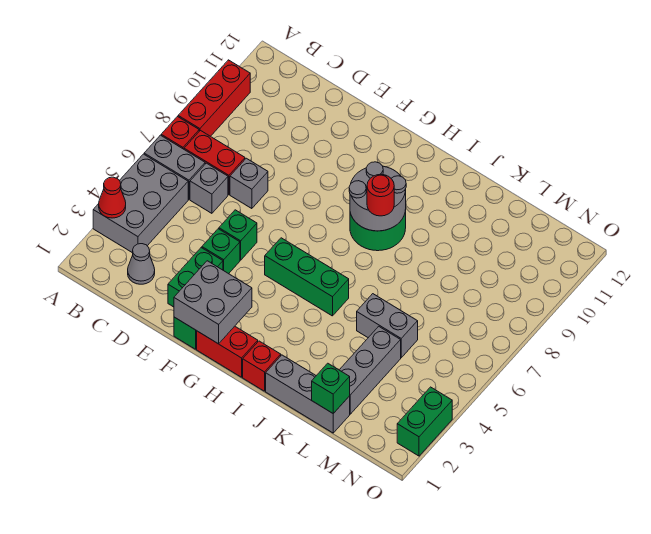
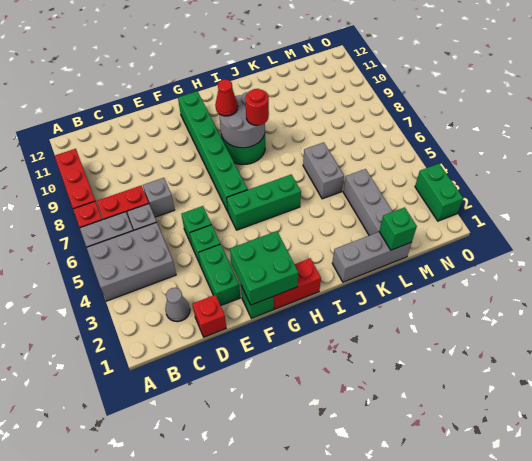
grey 2x3 brick [93,154,188,253] -> grey 2x3 brick turned to [87,222,176,301]
red 1x1 cone [99,177,126,218] -> red 1x1 cone moved to [215,79,238,116]
grey 2x2 brick [174,261,252,344] -> green 2x2 brick [230,231,298,305]
none -> green 1x6 brick [178,91,247,211]
red 1x1 brick [243,341,281,391] -> red 1x1 brick moved to [192,295,226,337]
grey 1x2 brick [357,294,418,358] -> grey 1x2 brick turned to [303,142,344,199]

